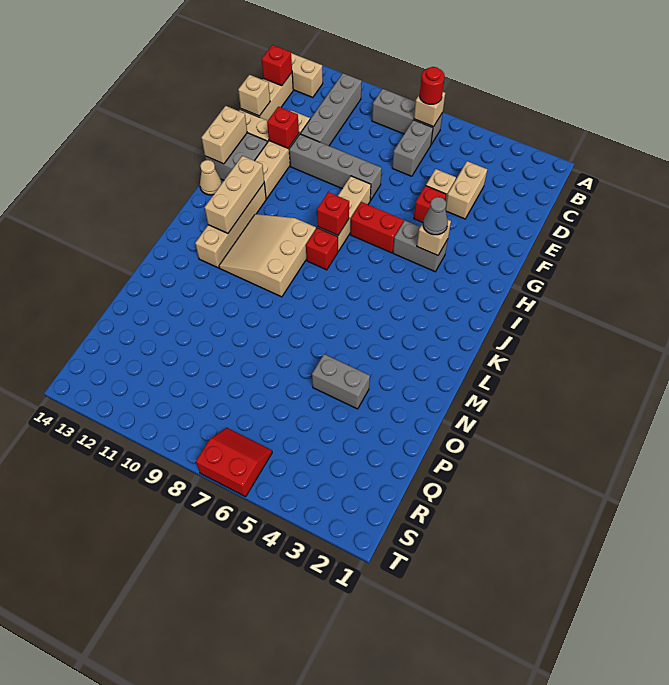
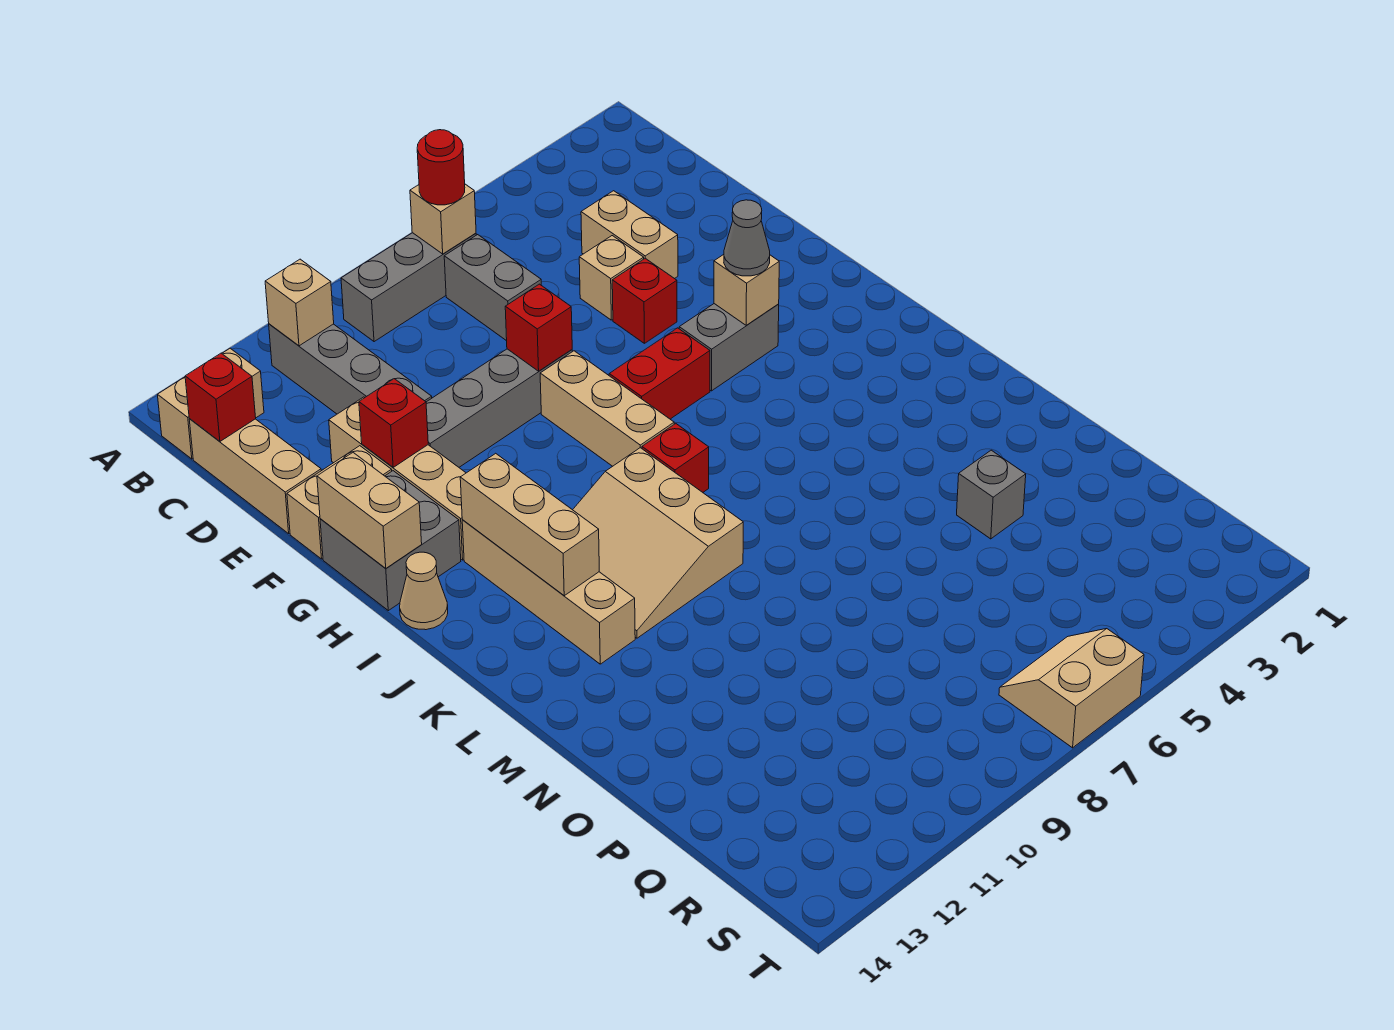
tan 1x1 brick [238,75,270,116] -> tan 1x1 brick moved to [265,259,334,346]
red 1x1 brick [317,192,349,235] -> red 1x1 brick moved to [505,284,572,371]
grey 1x2 brick [312,354,370,409] -> grey 1x1 brick [957,450,1026,539]
red 2x2 slope [196,428,272,497] -> tan 2x2 slope [999,629,1144,748]

